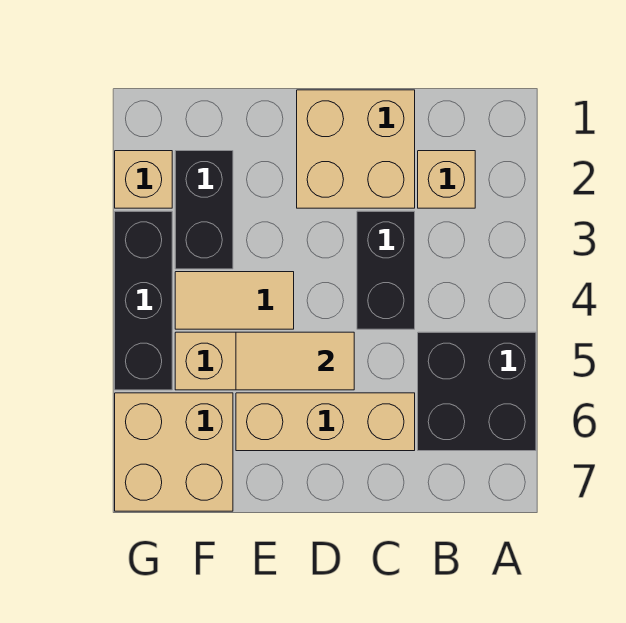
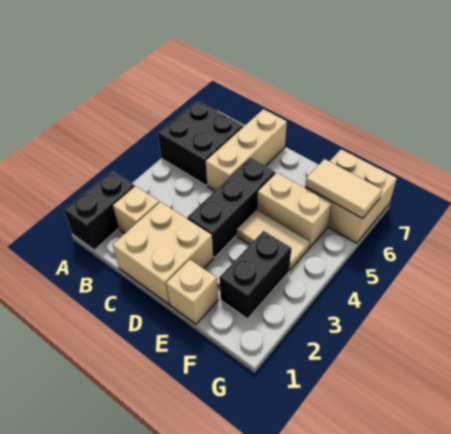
black 1x2 brick [357,211,415,329] -> black 1x2 brick moved to [64,171,135,250]
tan 1x3 brick [236,393,415,451] -> tan 1x3 brick turned to [206,109,287,191]
tan 1x2 tile [236,332,354,390] -> tan 1x2 tile moved to [305,159,382,219]
tan 1x1 brick [115,151,172,208] -> tan 1x1 brick moved to [166,259,218,324]
black 1x3 brick [115,211,172,390] -> black 1x3 brick moved to [187,158,275,257]

